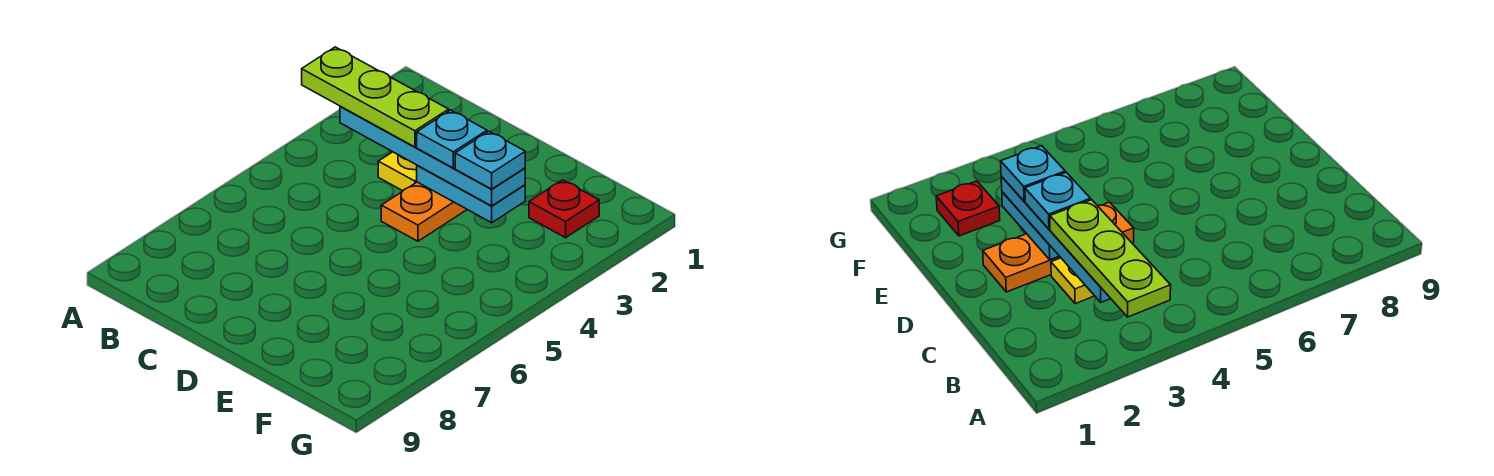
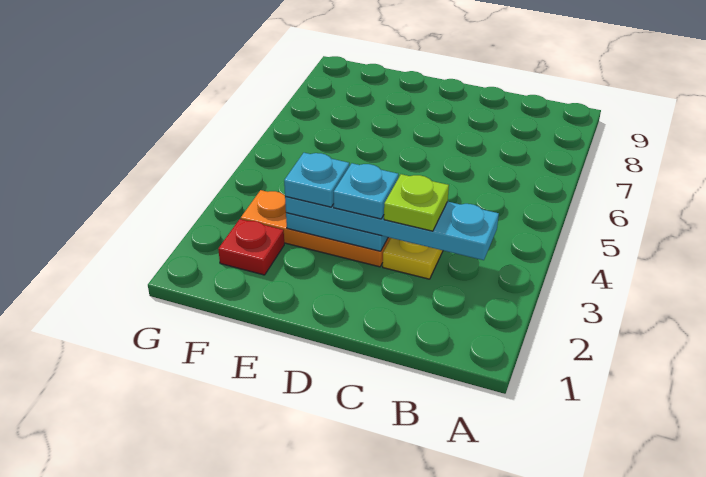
lime 1x3 plate [302,47,449,147] -> lime 1x1 plate [384,174,449,231]
orange 1x3 plate [381,182,467,241] -> orange 1x3 plate turned to [241,190,391,267]

